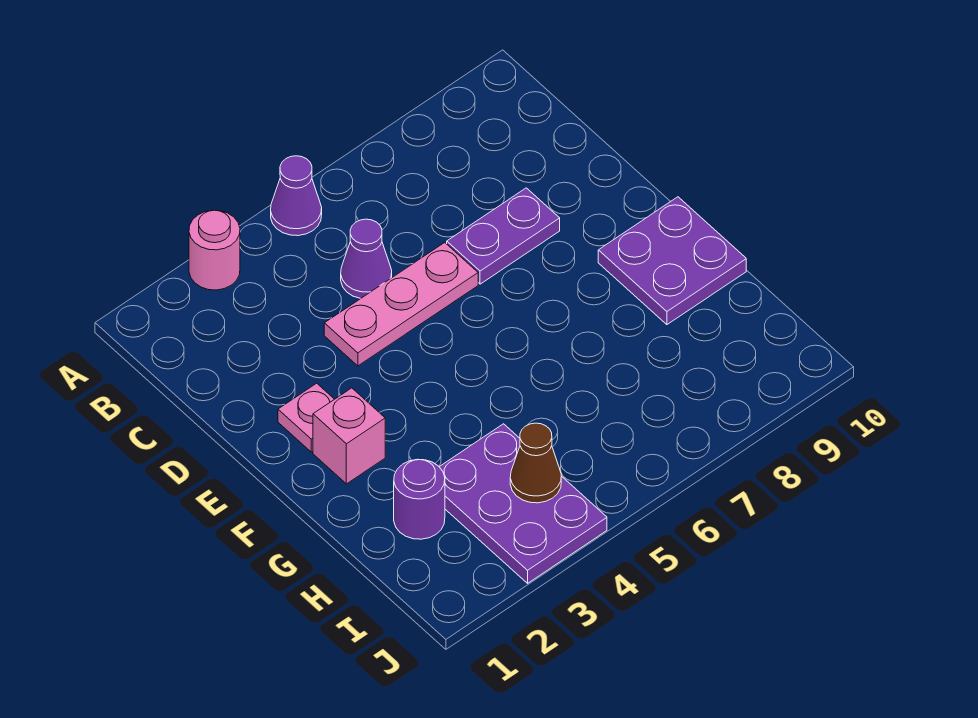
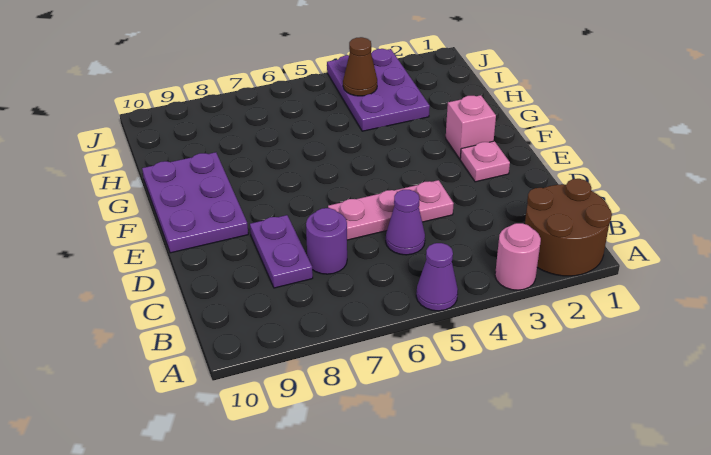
none -> brown 2x2 round brick [525,179,612,276]
purple 1x2 plate [447,188,560,284] -> purple 1x2 plate turned to [250,215,313,288]
purple 2x2 plate [598,197,746,325] -> purple 2x3 plate [142,152,248,253]
purple 1x1 round brick [394,459,445,539] -> purple 1x1 round brick moved to [306,208,347,274]

